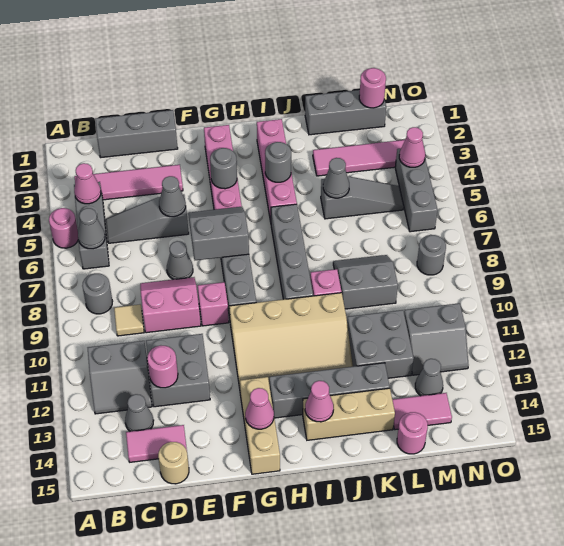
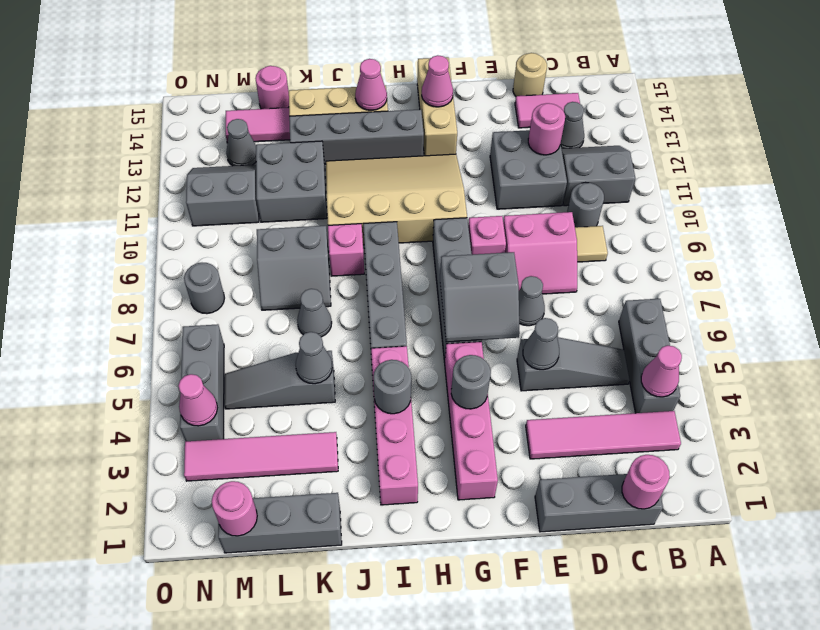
pink 1x1 round brick [49,208,79,248] -> pink 1x1 round brick moved to [622,455,670,509]
grey 1x1 cone [78,208,105,249] -> grey 1x1 cone moved to [297,289,332,337]
grey 1x1 round brick [82,273,113,314] -> grey 1x1 round brick moved to [567,183,604,227]

